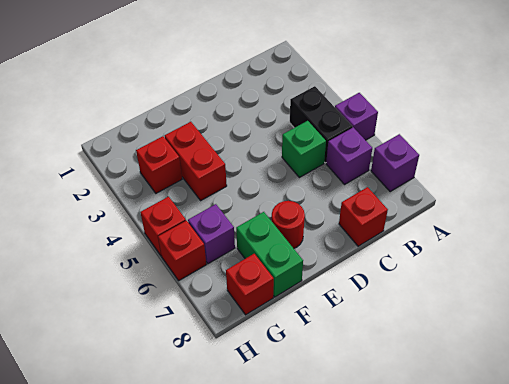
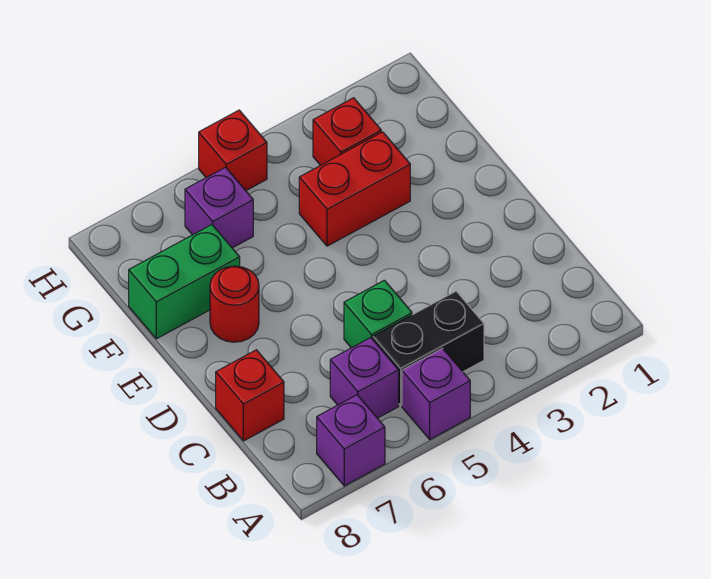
red 1x1 brick [226,254,274,315] -> none
red 1x1 brick [158,221,206,280] -> none

